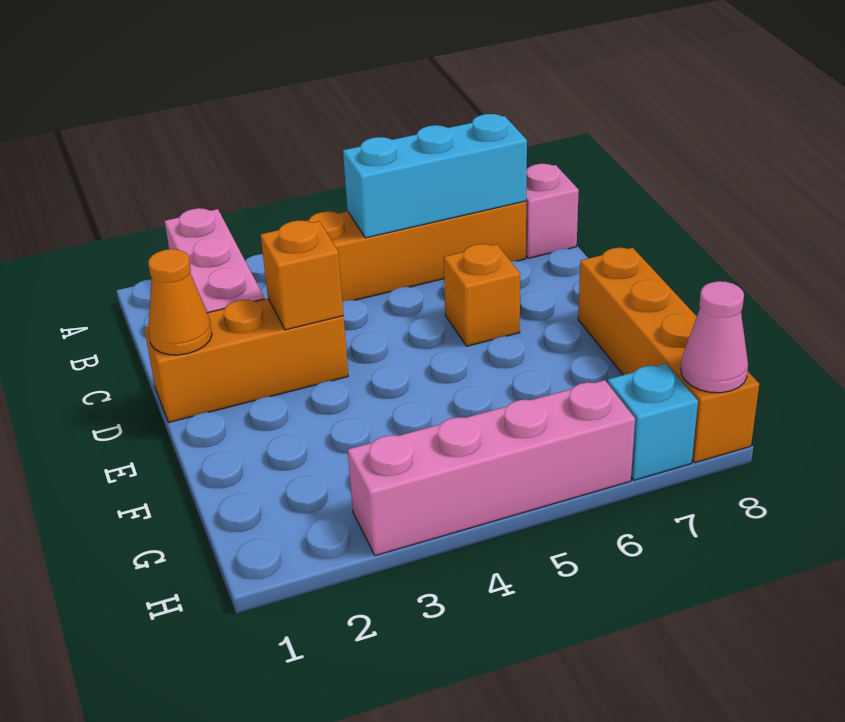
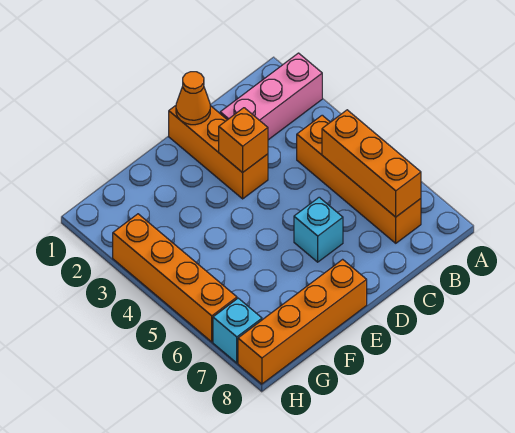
cyan 1x3 brick [343,114,527,238] -> orange 1x3 brick [322,110,421,217]
pink 1x1 brick [526,164,579,258] -> none
orange 1x1 brick [444,244,520,346] -> cyan 1x1 brick [294,197,343,262]
pink 1x4 brick [348,380,635,556] -> orange 1x4 brick [113,214,237,342]
pink 1x1 cone [681,281,748,393] -> none

